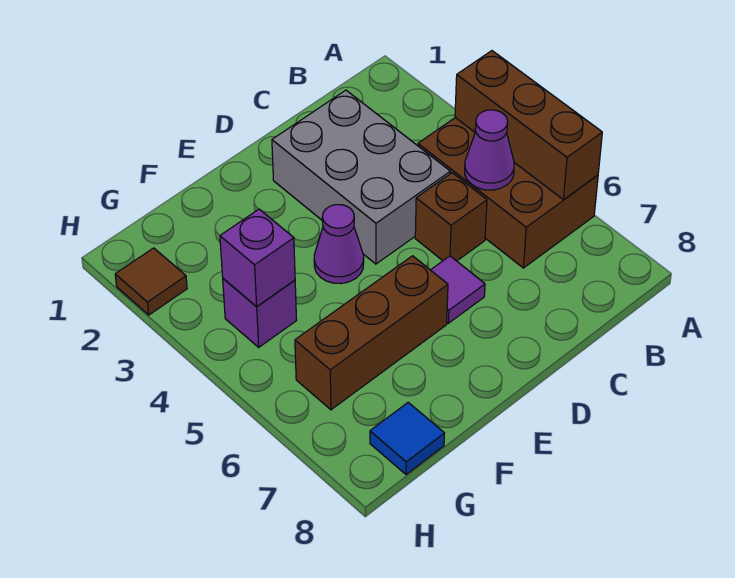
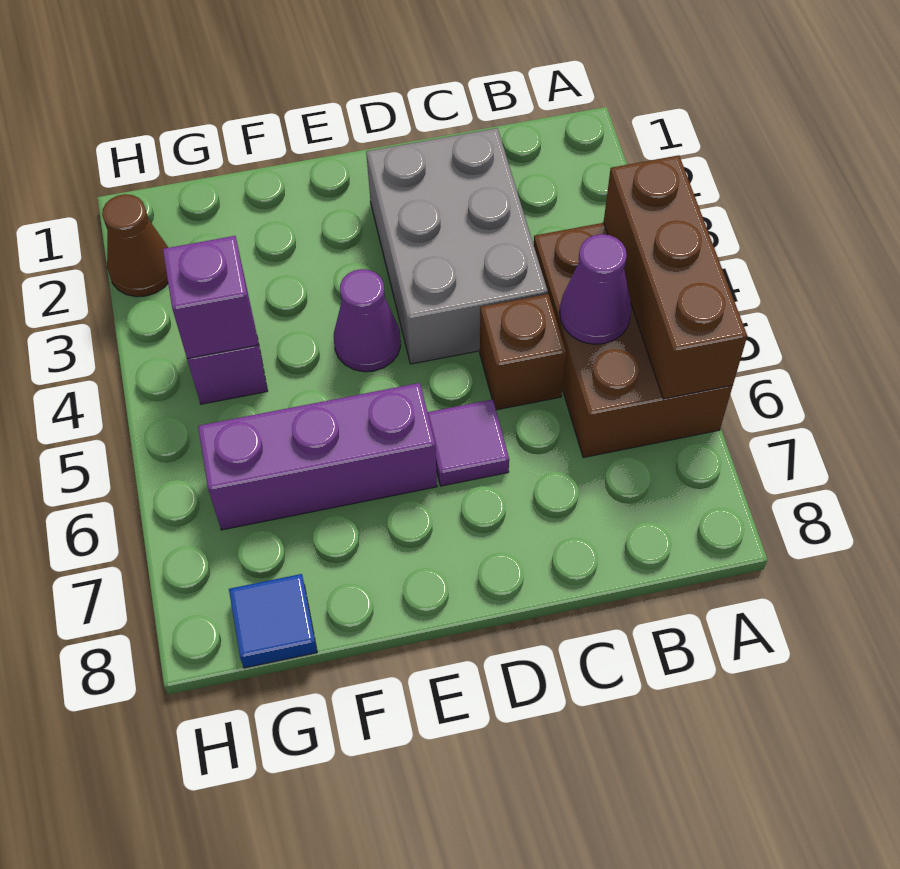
brown 1x3 brick [295,256,448,410] -> purple 1x3 brick [198,383,437,530]
brown 1x1 tile [115,248,187,315] -> brown 1x1 cone [102,194,168,297]

